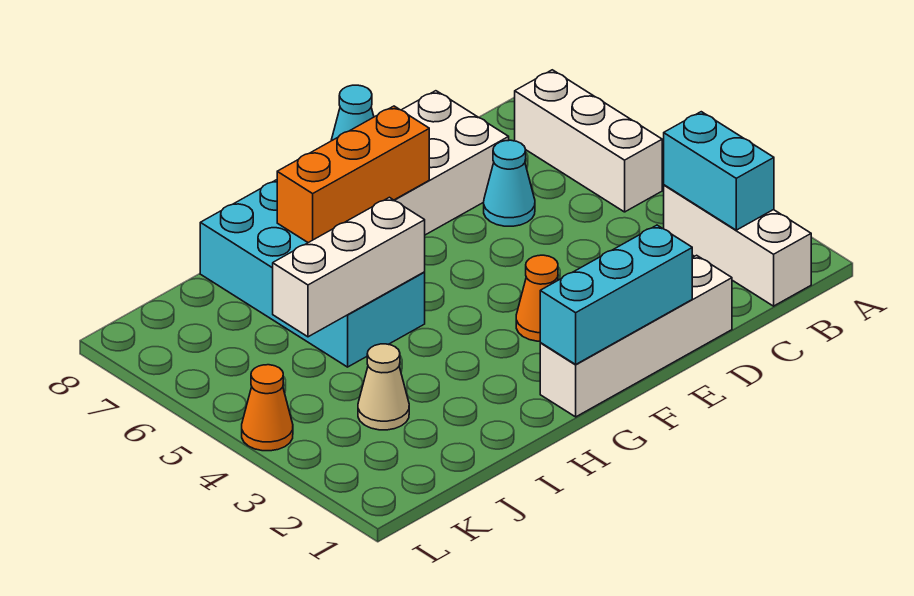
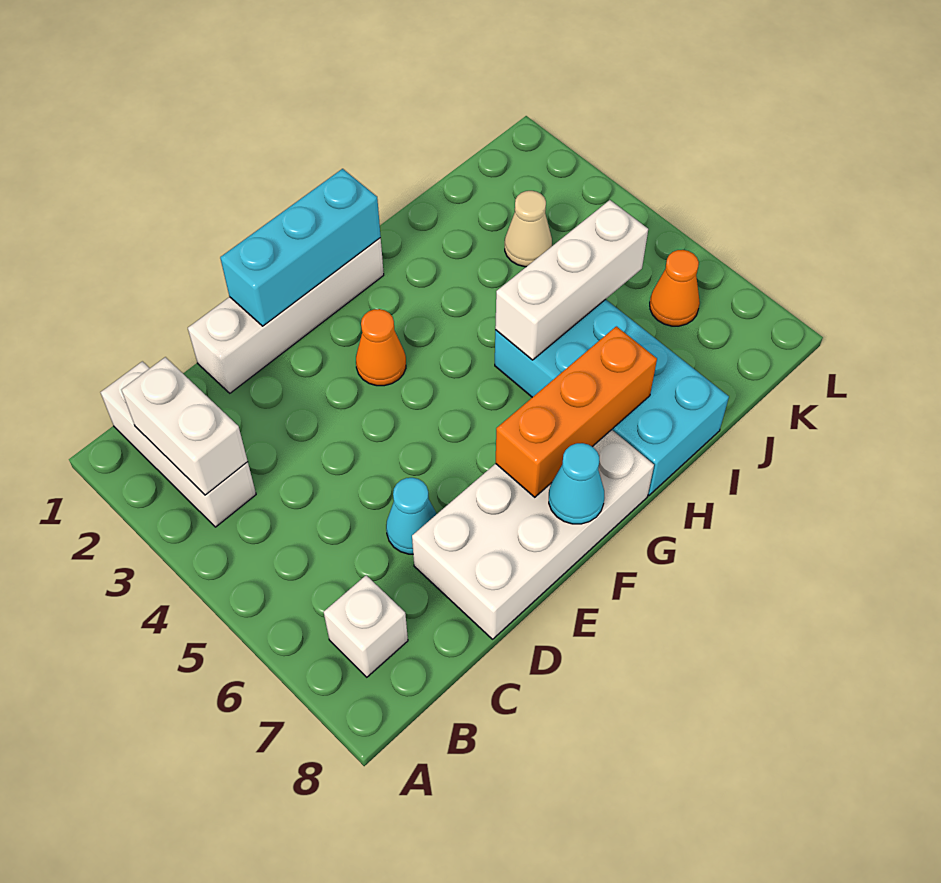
cyan 1x2 brick [664,112,774,230] -> white 1x2 brick [122,357,248,495]
white 1x3 brick [515,70,662,212] -> white 1x1 brick [324,575,408,677]
orange 1x1 cone [242,365,293,451] -> orange 1x1 cone moved to [650,250,700,326]

